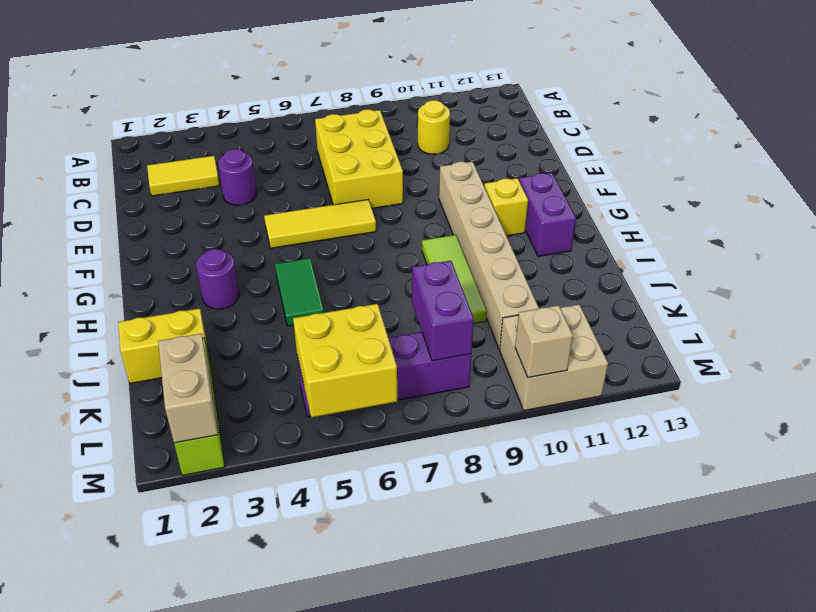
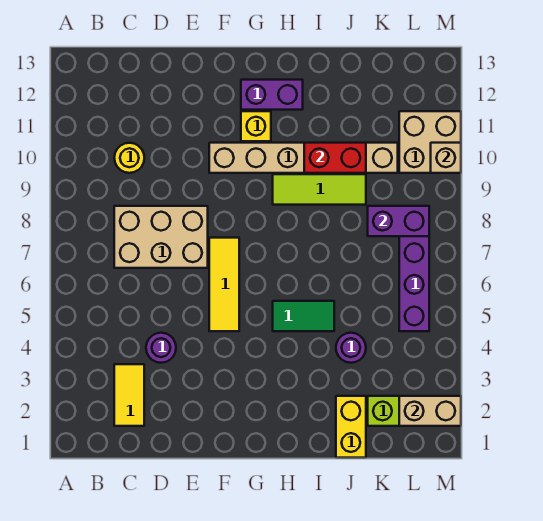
yellow 2x3 brick [315,110,403,208] -> tan 2x3 brick [114,206,208,268]
purple 1x1 round brick [196,249,239,309] -> purple 1x1 round brick moved to [336,333,366,363]
none -> red 1x2 brick [304,143,366,173]
yellow 2x2 brick [293,304,397,418] -> none

